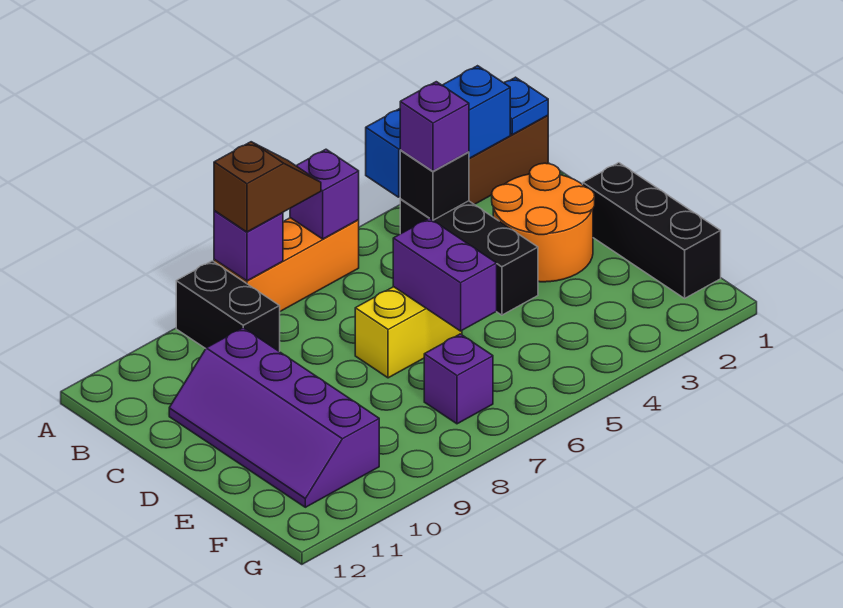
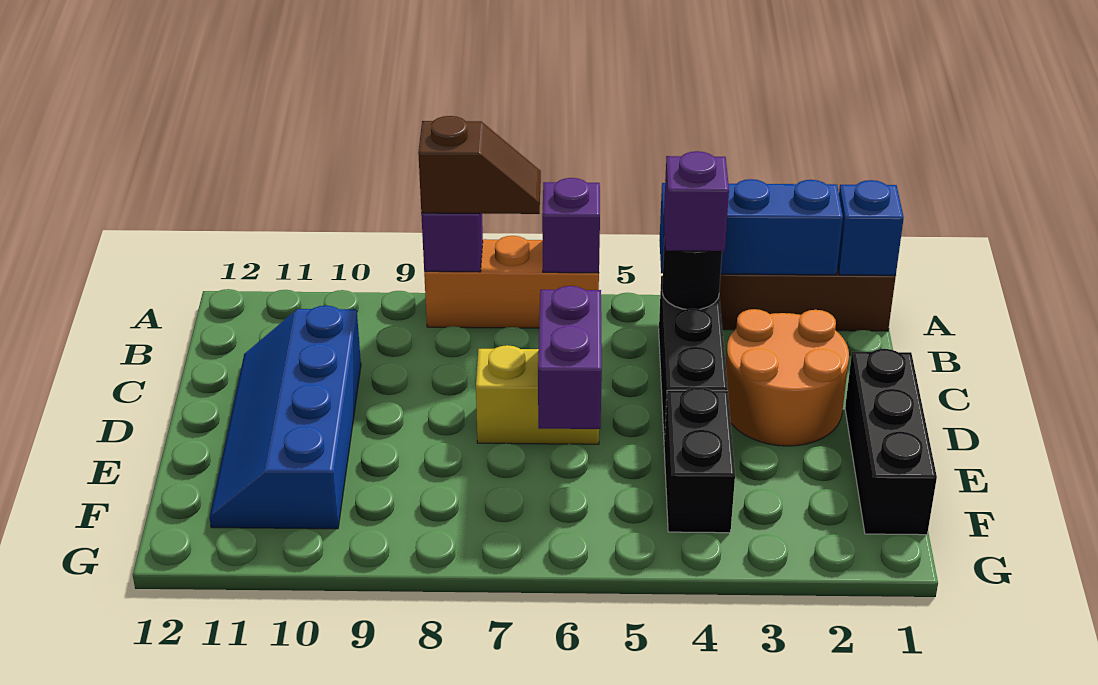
blue 1x1 plate [504,77,548,135] -> blue 1x1 brick [838,180,904,275]
black 1x2 brick [176,261,280,352] -> black 1x2 brick moved to [664,387,735,533]
black 1x1 brick [400,150,469,220] -> black 1x1 round brick [662,238,722,309]
purple 2x4 slope [169,328,379,507] -> blue 2x4 slope [210,306,361,529]
purple 1x1 brick [424,334,493,424] -> none

